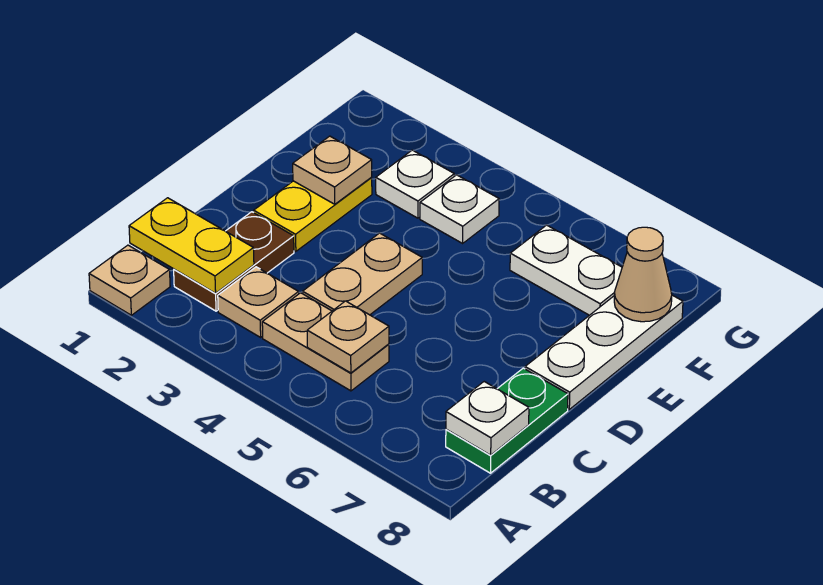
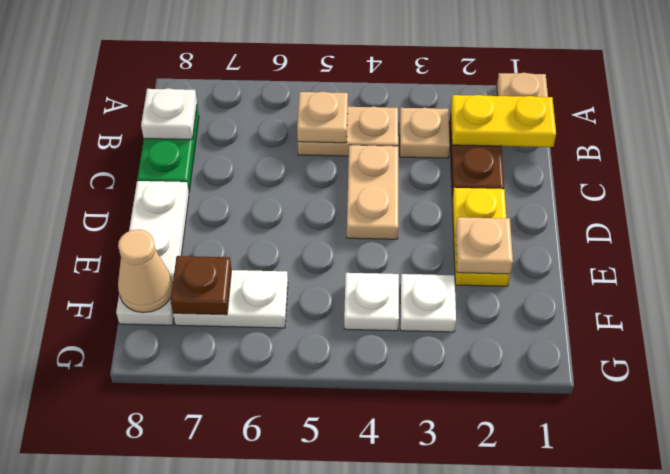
none -> brown 1x1 plate [171,256,232,315]

